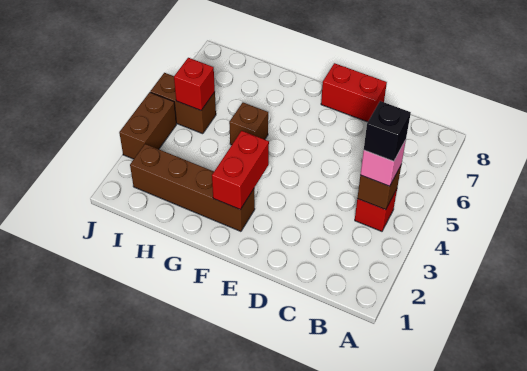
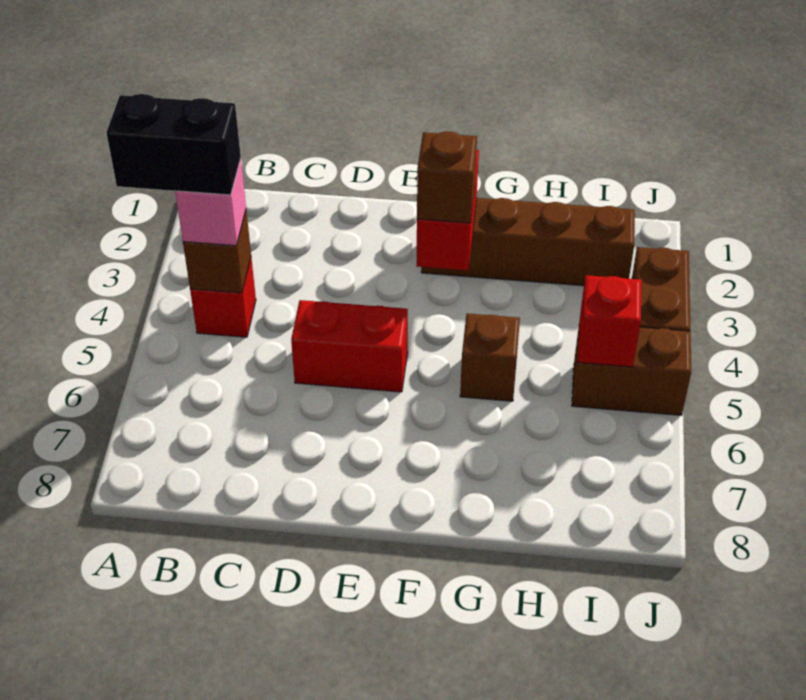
black 1x1 brick [364,101,411,161] -> black 1x2 brick [107,94,241,195]
red 1x2 brick [321,63,387,122] -> red 1x2 brick moved to [291,300,408,392]
none -> brown 1x1 brick [417,131,477,223]

